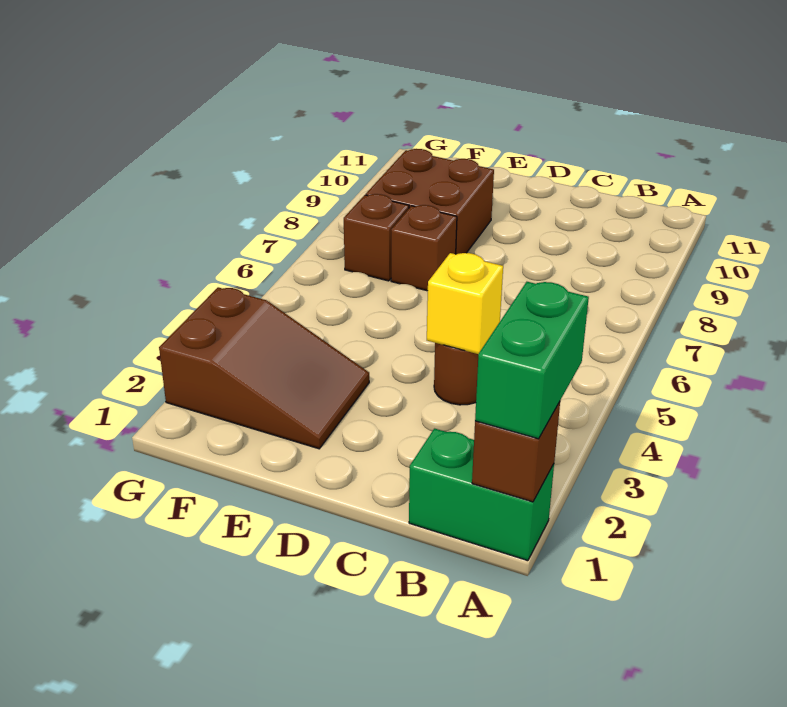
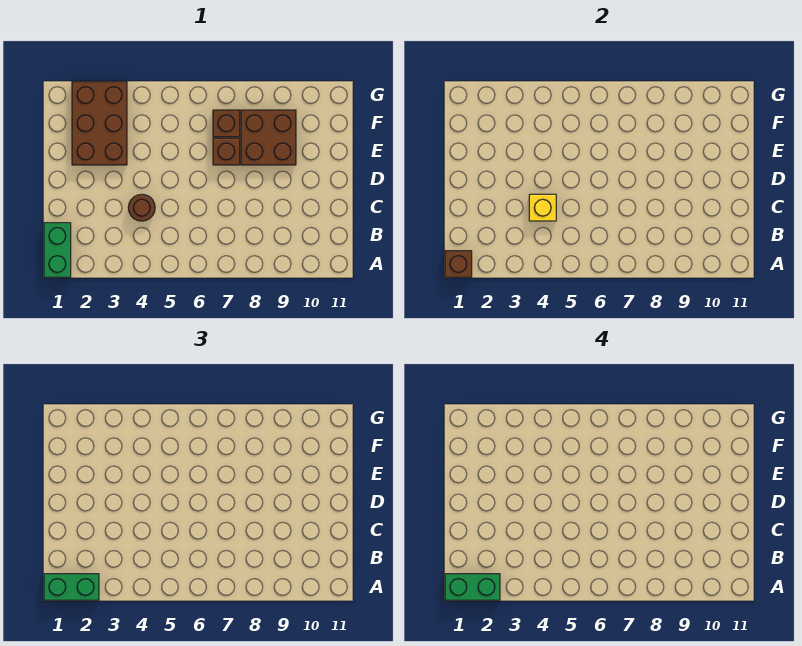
none -> green 1x2 brick [445,574,500,600]
brown 2x3 slope [159,287,369,449] -> brown 2x3 brick [72,82,127,165]

